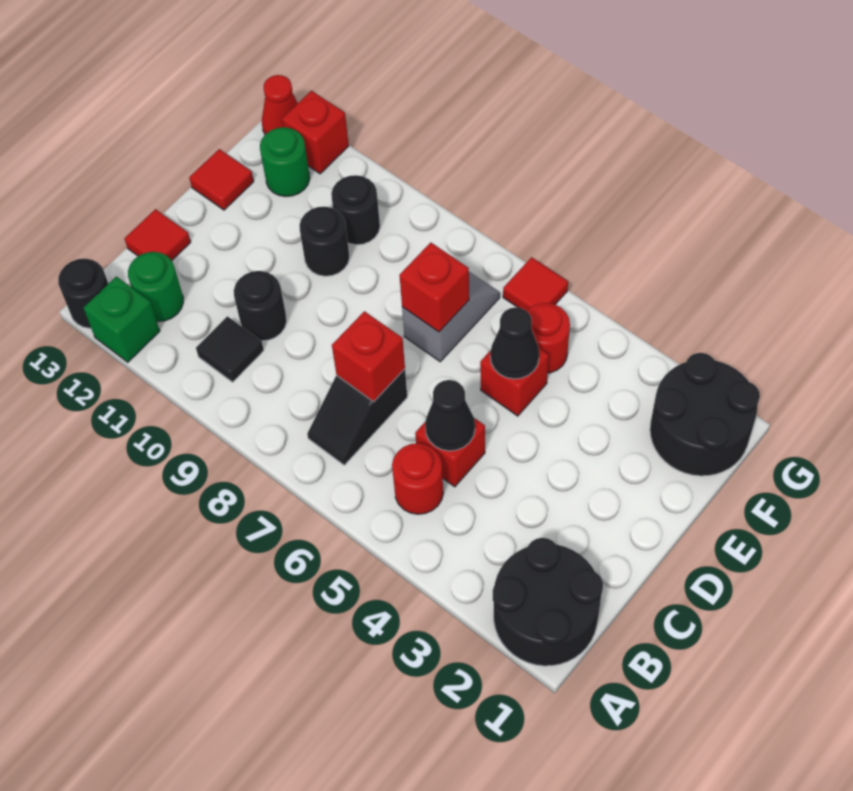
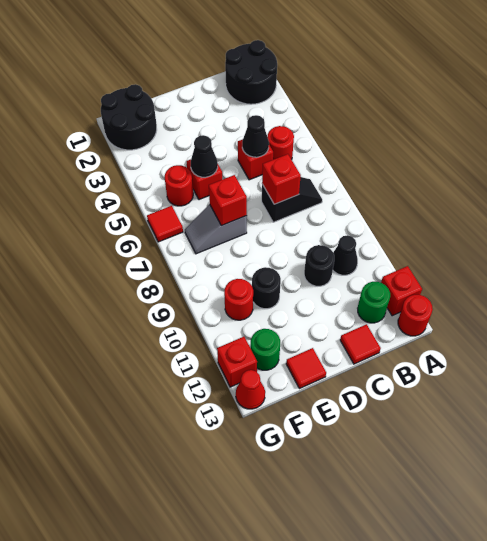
green 1x1 brick [83,276,160,362] -> red 1x1 brick [381,266,422,316]
black 1x1 round brick [58,259,108,328] -> red 1x1 round brick [398,295,433,336]
black 1x1 tile [196,316,264,382] -> black 1x1 cone [333,235,358,275]
black 1x1 round brick [331,175,380,245] -> red 1x1 round brick [224,279,253,320]

